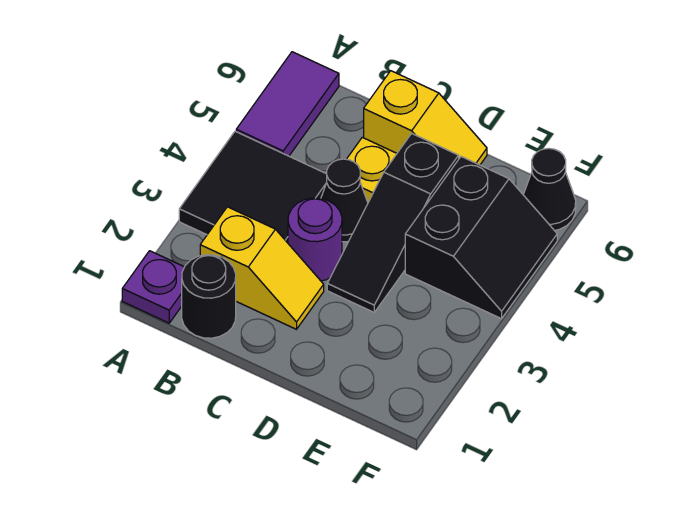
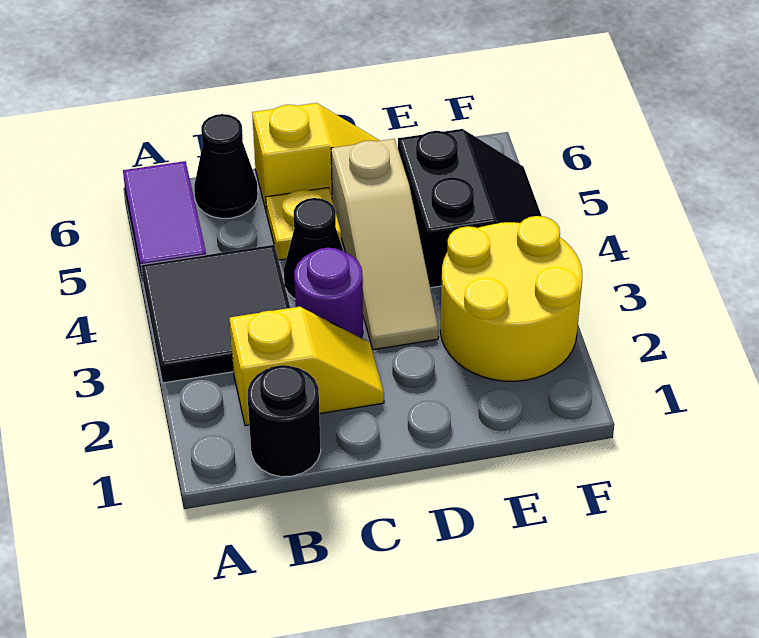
purple 1x1 plate [122,251,184,323] -> none
black 1x3 slope [327,133,459,312] -> tan 1x3 slope [331,139,438,350]
none -> yellow 2x2 round brick [440,216,582,381]
black 1x1 cone [523,148,576,230] -> black 1x1 cone moved to [194,114,258,218]

